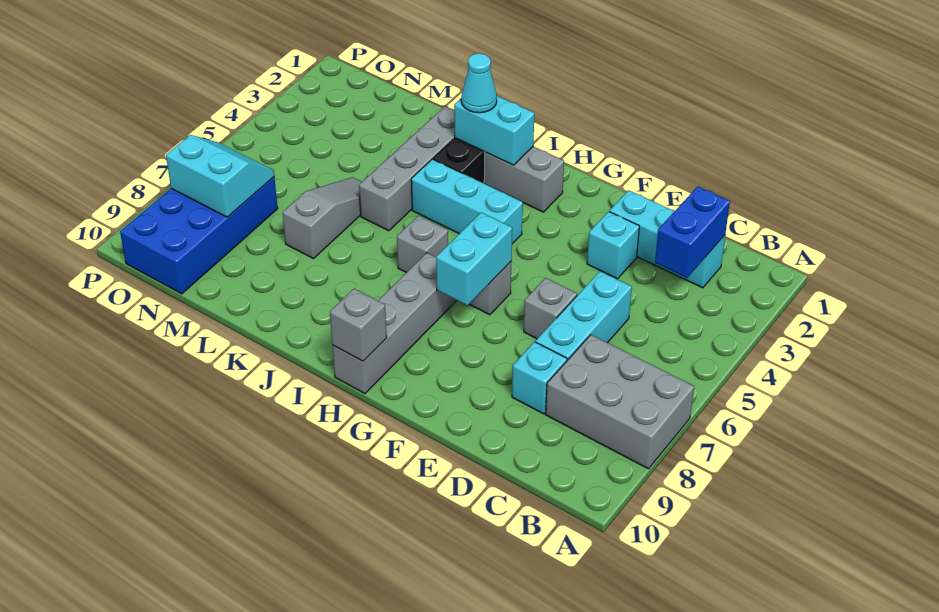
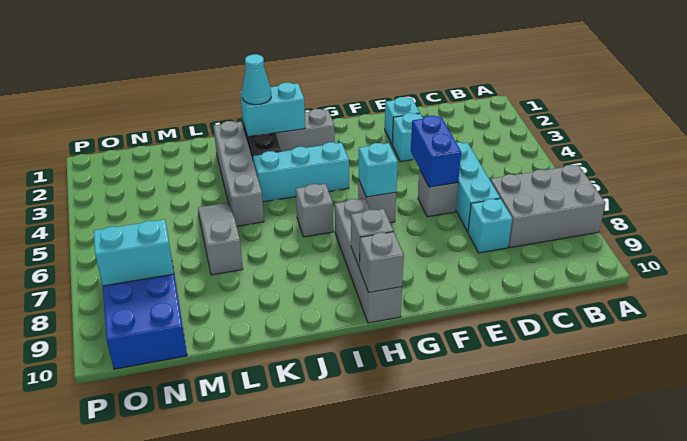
cyan 1x3 brick [609,190,725,288] -> cyan 1x1 brick [385,97,420,144]
blue 1x2 brick [655,186,730,278] -> blue 1x2 brick moved to [411,116,461,187]
cyan 1x2 brick [436,212,512,305] -> cyan 1x1 brick [359,143,398,197]
none -> grey 1x1 brick [351,209,393,268]

